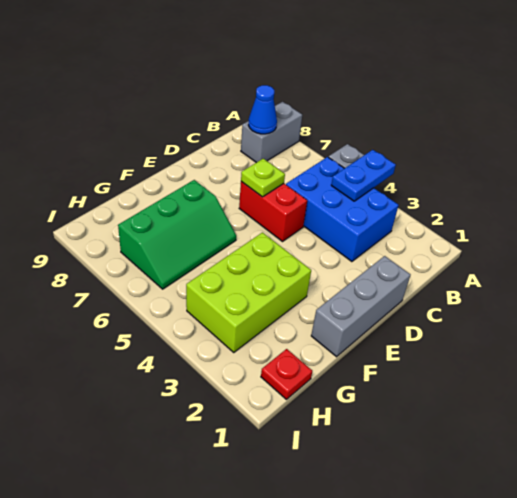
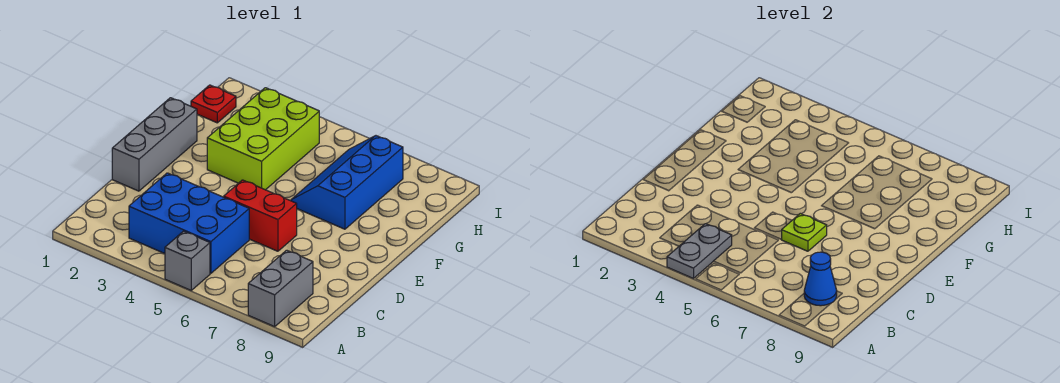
blue 1x2 plate [331,150,396,201] -> grey 1x2 plate [667,224,732,279]
green 2x3 slope [118,180,236,289] -> blue 2x3 slope [291,136,403,229]

